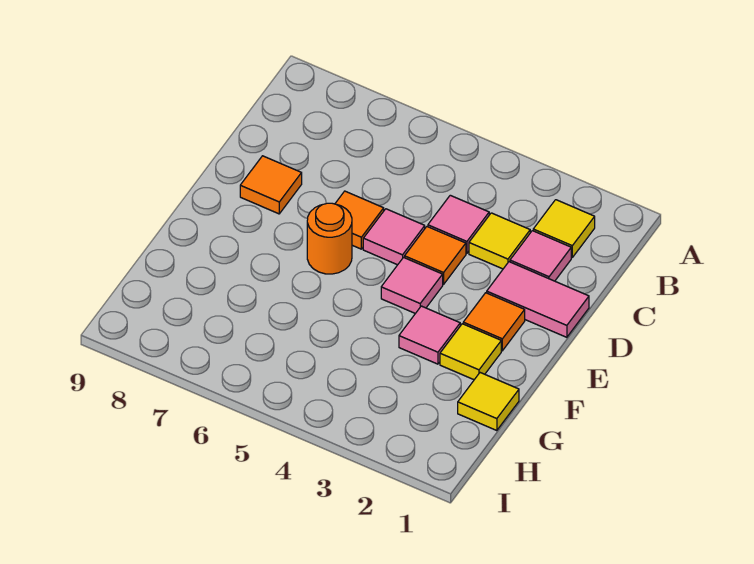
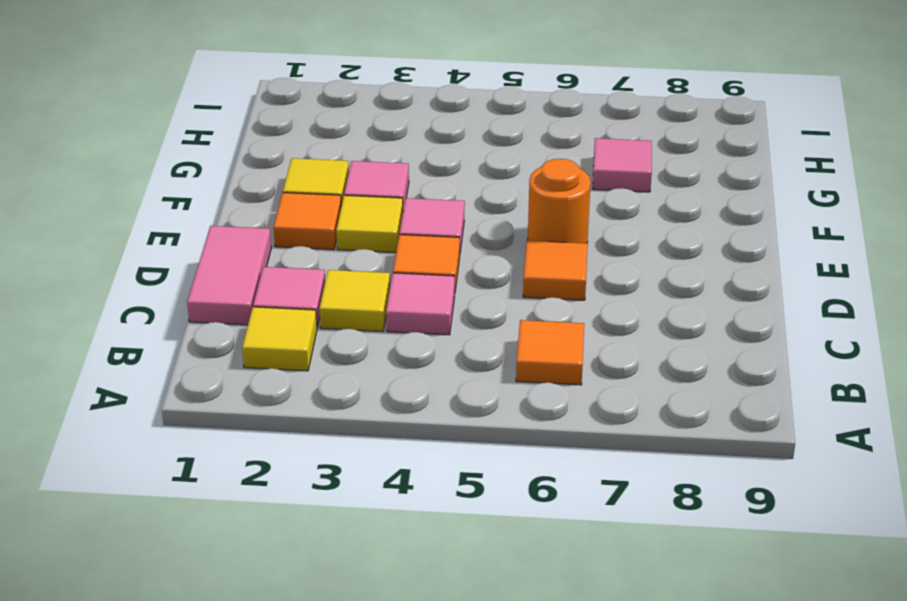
pink 1x2 tile [487,262,589,337] -> pink 1x2 tile turned to [187,226,271,325]
pink 1x1 tile [363,209,425,265] -> pink 1x1 tile moved to [593,138,652,192]
orange 1x1 tile [240,156,302,214] -> orange 1x1 tile moved to [516,320,584,385]
yellow 1x1 tile [458,373,519,431] -> yellow 1x1 tile moved to [336,195,403,252]

